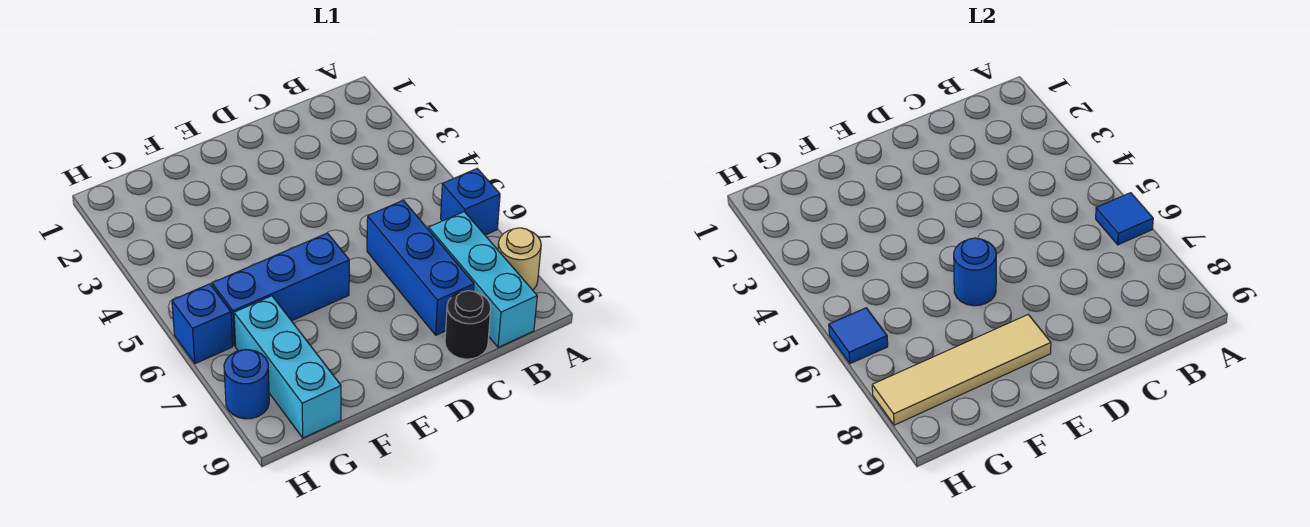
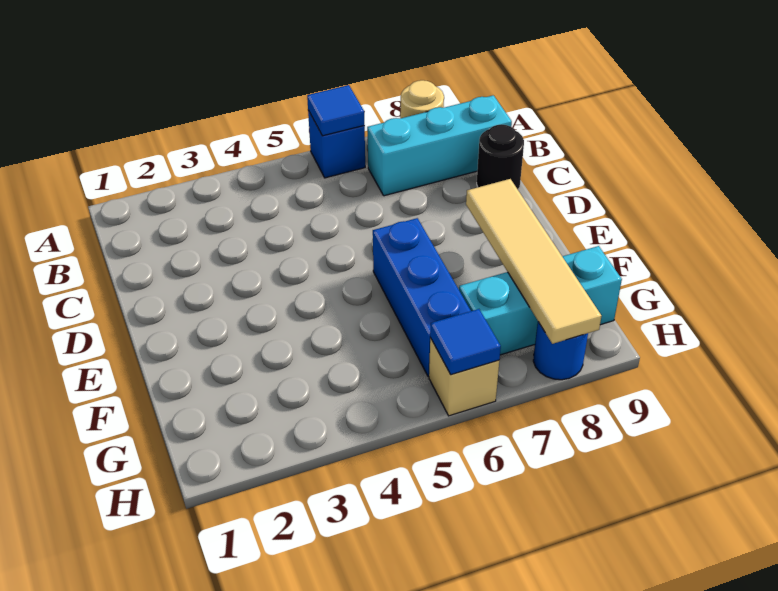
blue 1x3 brick [367,200,474,335] -> none
blue 1x1 round brick [954,238,996,306] -> none
blue 1x1 brick [172,284,233,364] -> tan 1x1 brick [429,338,499,416]

